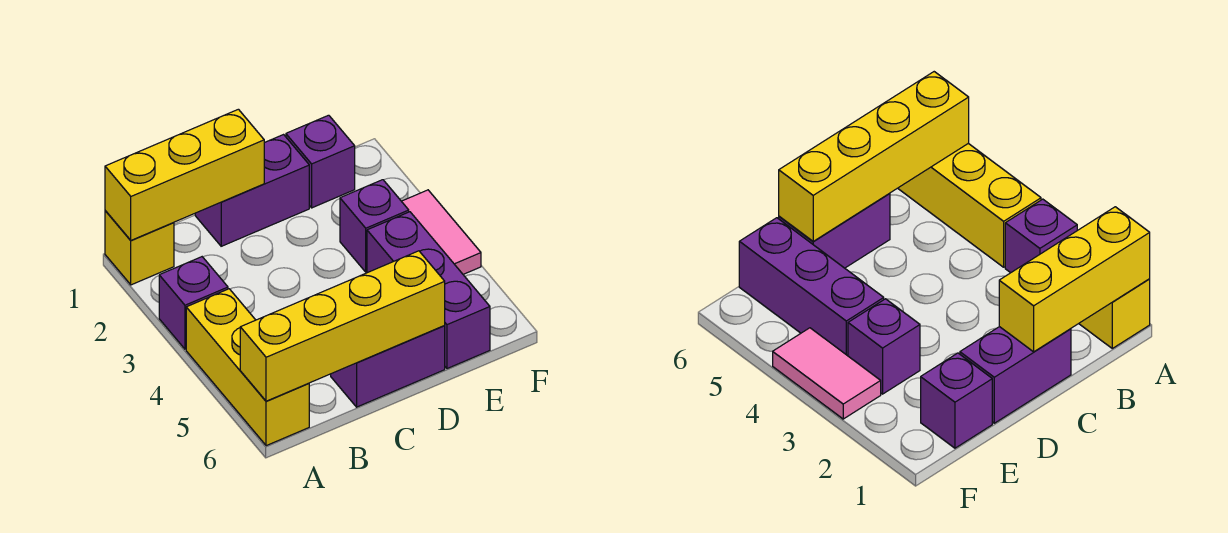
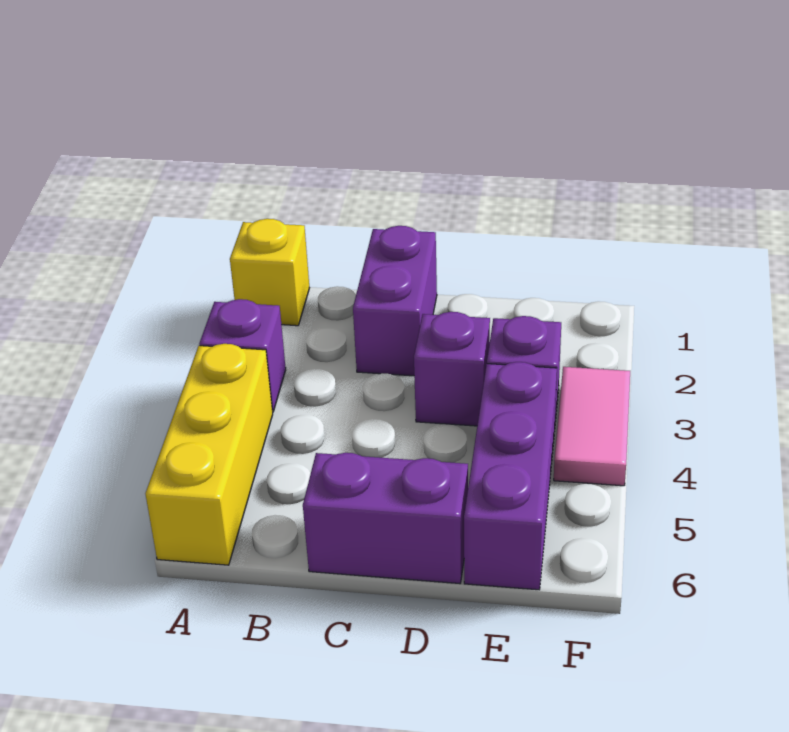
yellow 1x3 brick [105,109,264,241] -> none
yellow 1x4 brick [240,251,445,401] -> none
purple 1x2 brick [195,135,309,246] -> purple 1x2 brick turned to [353,226,437,376]
purple 1x1 brick [286,115,355,208] -> purple 1x1 brick moved to [414,312,490,426]

